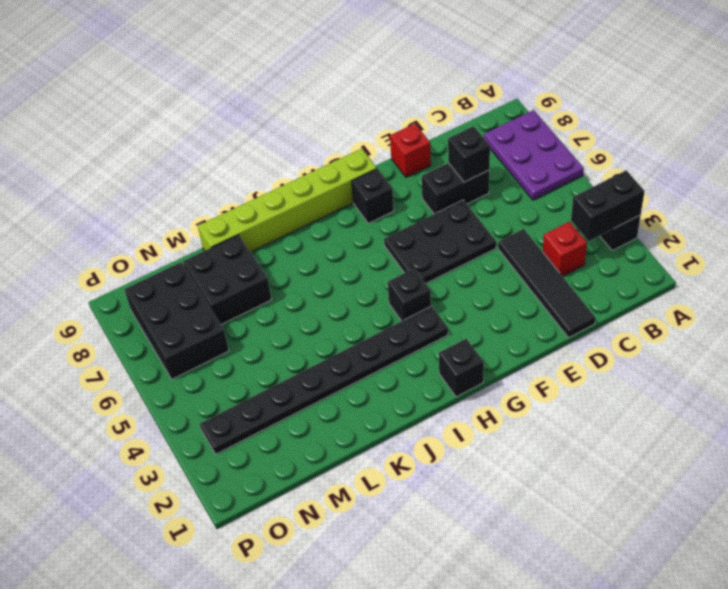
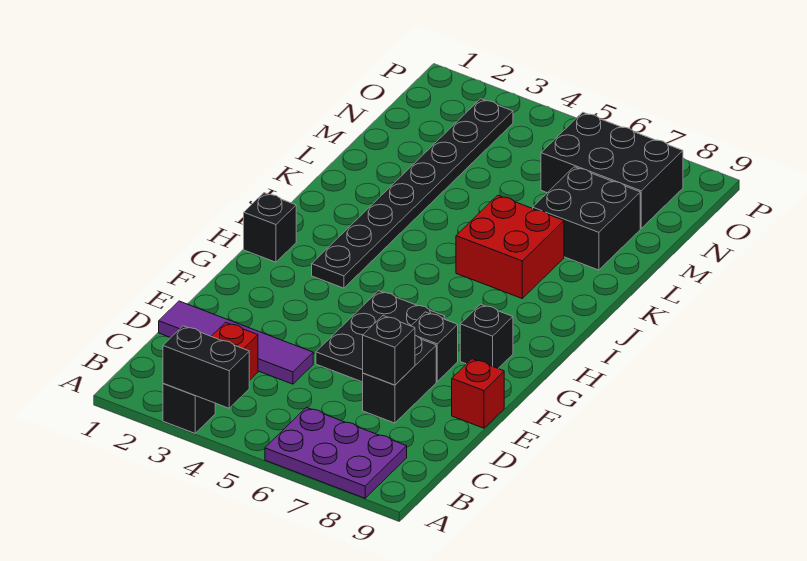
black 1x2 brick [571,170,645,241] -> black 1x2 brick turned to [163,326,249,408]
black 1x4 tile [498,229,595,338] -> purple 1x4 tile [159,301,313,384]
lime 1x6 brick [198,149,377,252] -> none
black 1x1 brick [388,268,431,321] -> black 1x1 brick moved to [411,312,458,381]
none -> red 2x2 brick [456,195,564,298]

